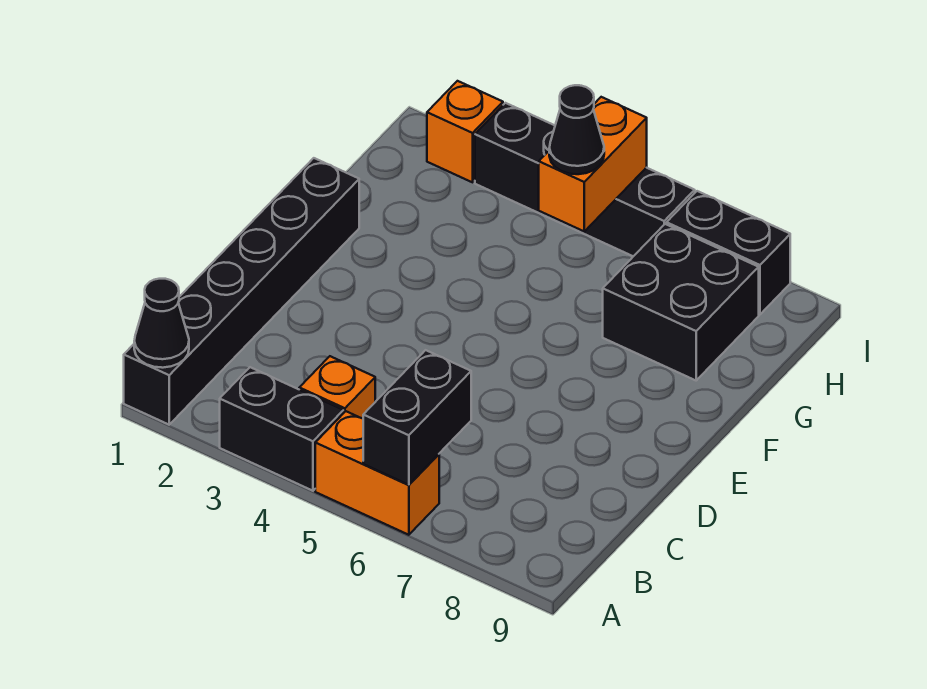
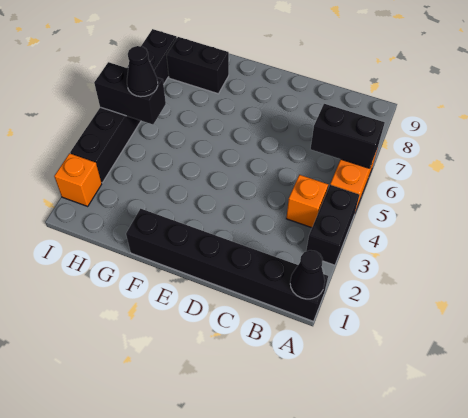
black 2x2 brick [603,224,759,380] -> black 1x2 brick [166,37,229,94]
orange 1x2 brick [539,97,647,231] -> black 1x2 brick [94,62,166,124]

